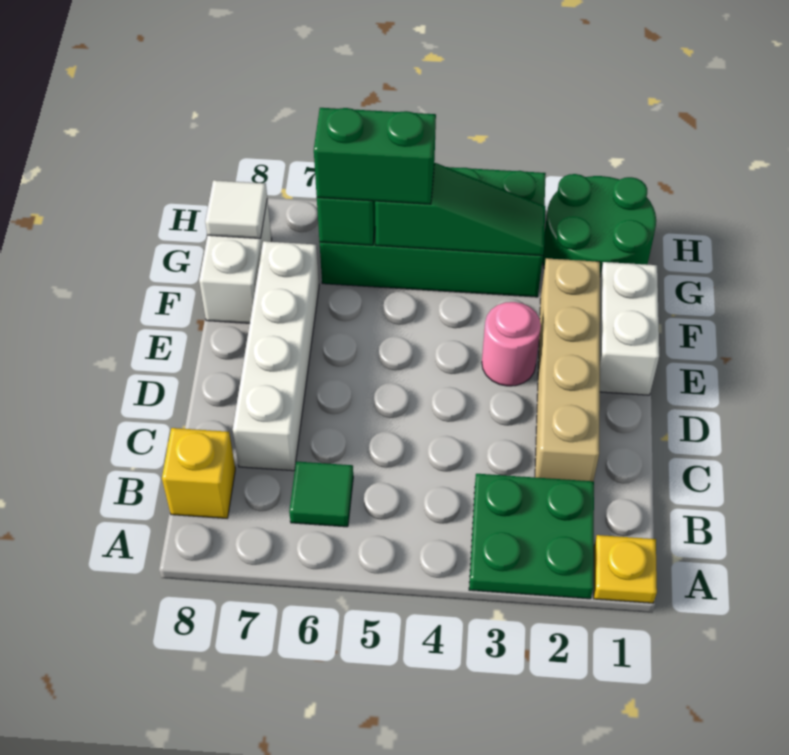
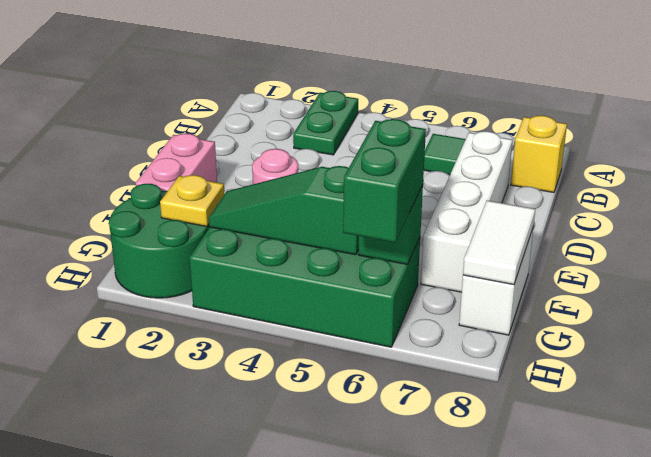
yellow 1x1 plate [594,535,657,603] -> yellow 1x1 plate moved to [160,175,224,227]
green 2x2 plate [469,474,594,599] -> green 1x2 plate [293,91,358,155]
tan 1x4 brick [535,258,600,481] -> none
white 1x2 brick [600,262,659,395] -> pink 1x2 brick [136,133,217,191]
green 1x2 brick [314,108,436,204] -> green 1x2 brick turned to [343,119,426,243]
white 1x1 tile [205,180,267,238] -> white 1x2 tile [463,201,535,285]

